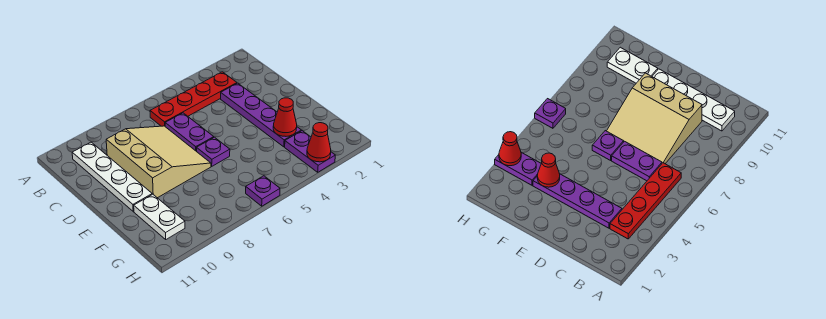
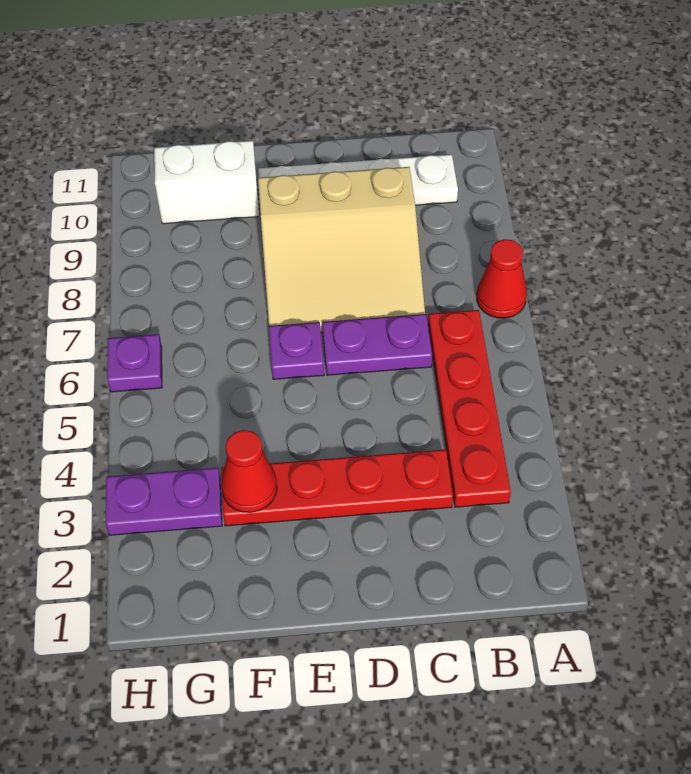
purple 1x4 plate [221,83,301,147] -> red 1x4 plate [221,449,453,526]
white 1x2 plate [134,194,185,239] -> white 1x2 brick [154,141,259,224]
red 1x1 cone [307,123,331,162] -> red 1x1 cone moved to [477,239,527,318]

